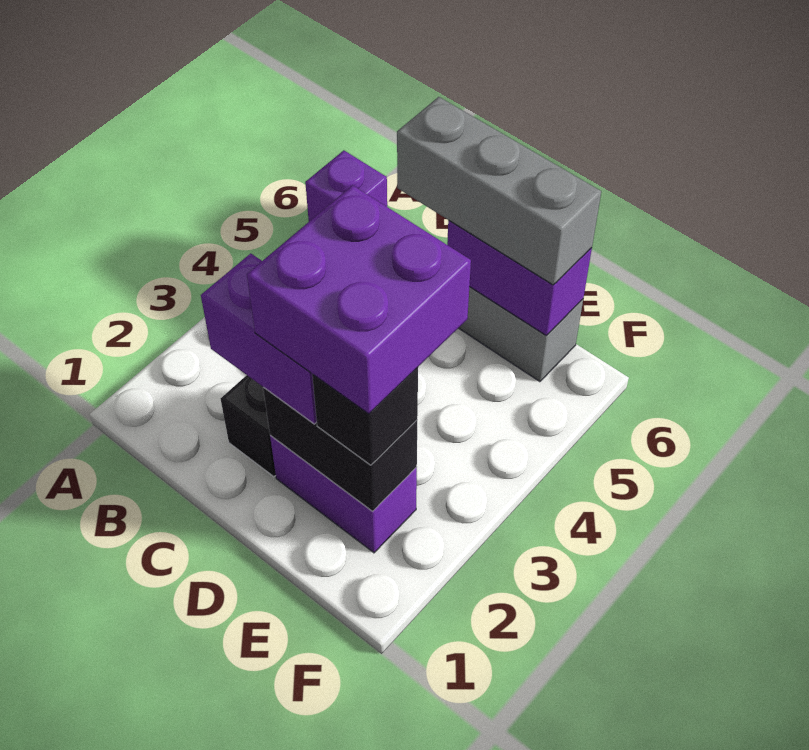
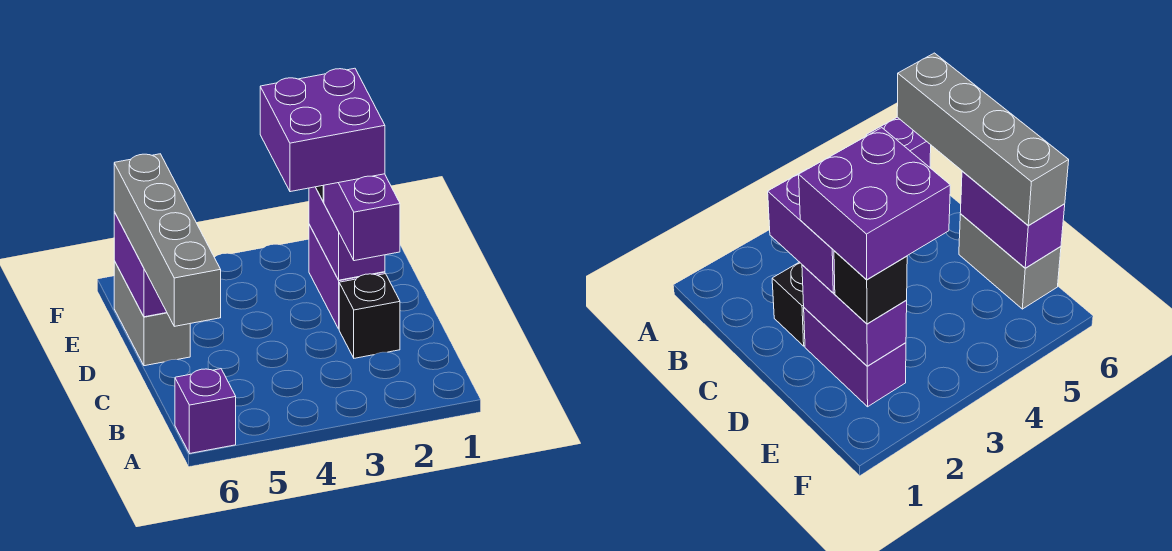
grey 1x3 brick [397,97,601,285] -> grey 1x4 brick [114,154,221,326]
black 1x2 brick [263,387,417,512] -> purple 1x2 brick [309,187,385,280]

